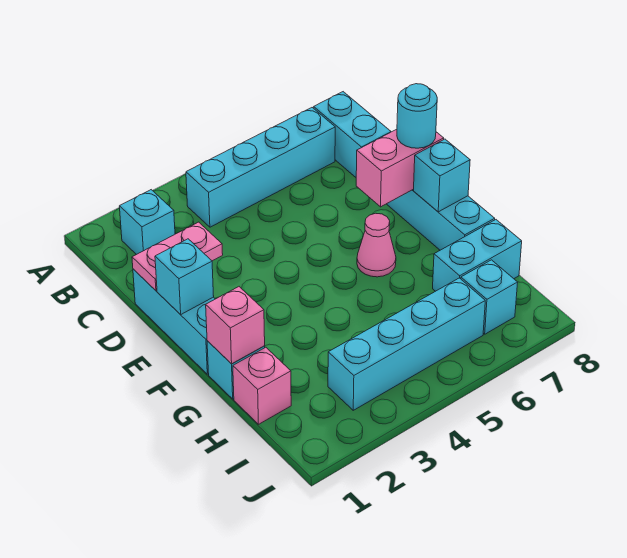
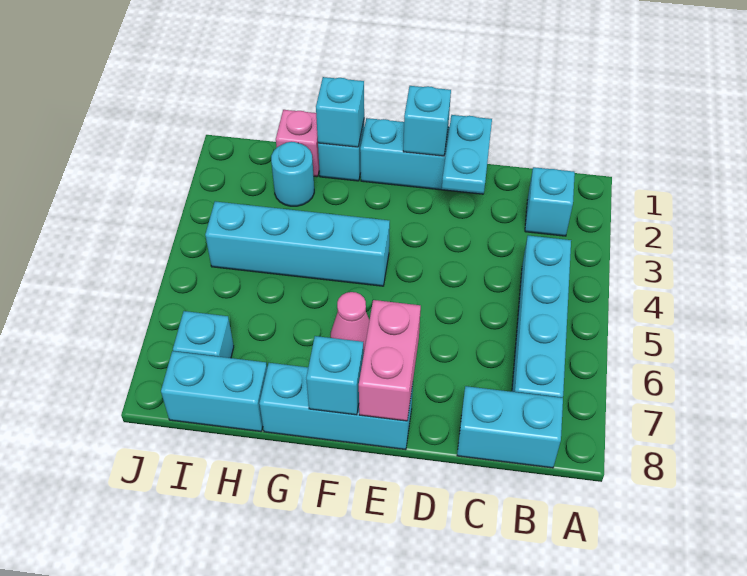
pink 1x2 plate [132,222,223,291] -> cyan 1x2 plate [442,115,492,194]
cyan 1x1 round brick [397,84,437,148] -> cyan 1x1 round brick moved to [271,142,314,206]
pink 1x1 brick [206,287,265,364] -> cyan 1x1 brick [316,77,364,147]
cyan 1x2 brick [433,220,522,291] -> cyan 1x2 brick turned to [161,351,267,431]
cyan 1x4 brick [328,278,485,410] -> cyan 1x4 brick turned to [205,201,390,286]

